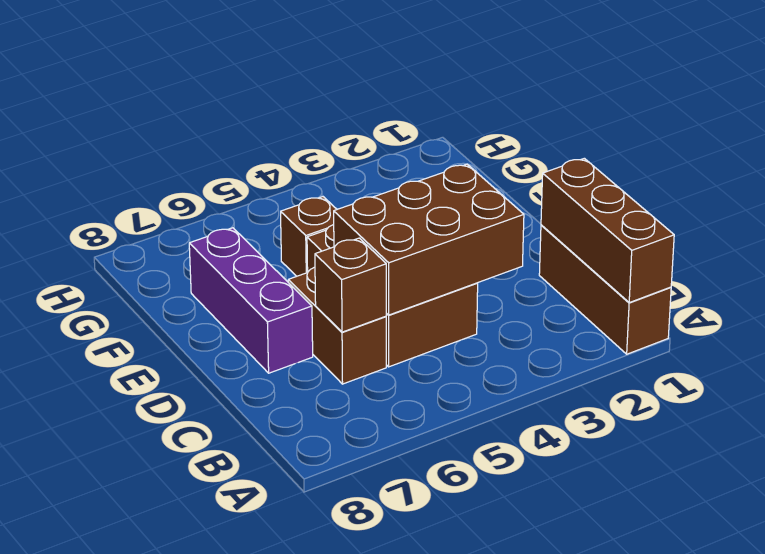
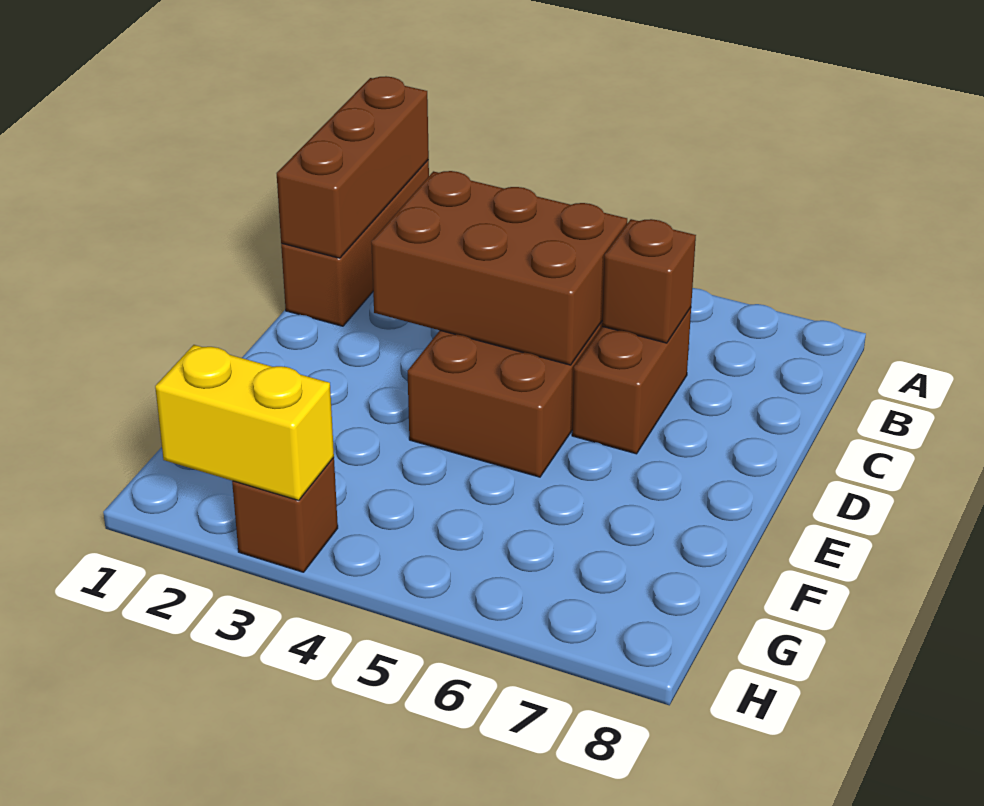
purple 1x3 brick [189,228,313,373] -> none
brown 1x1 brick [281,197,337,276] -> brown 1x1 brick moved to [232,458,338,572]
none -> yellow 1x2 brick [155,345,334,501]

